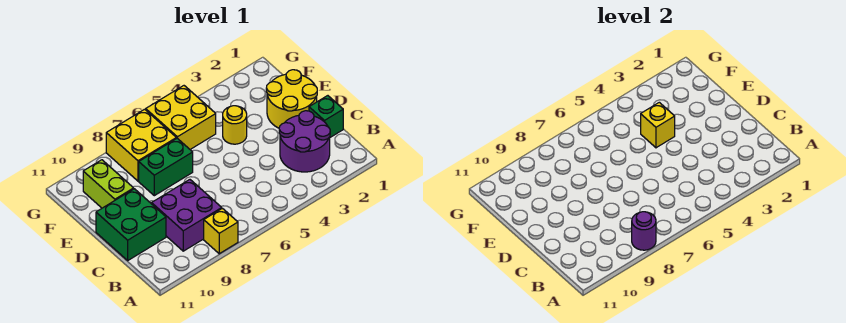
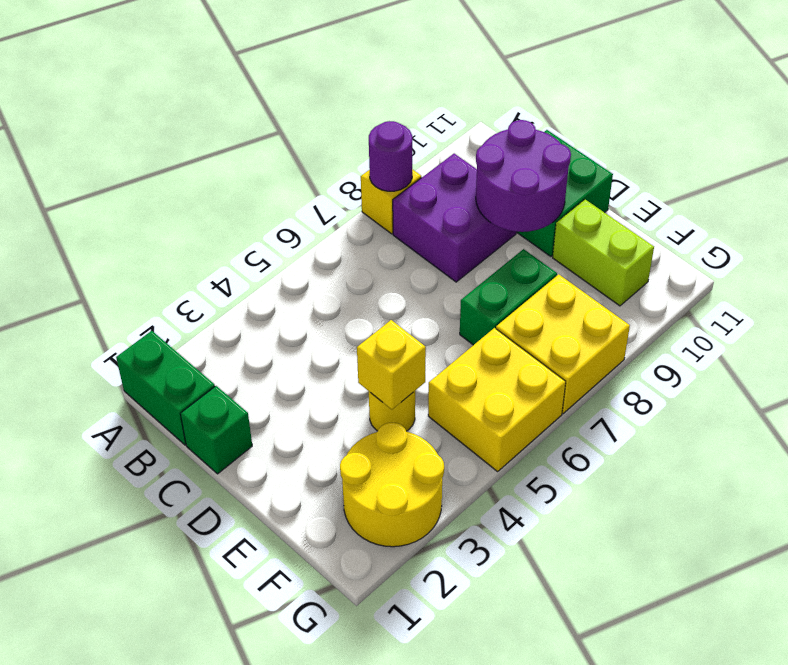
none -> green 1x2 brick [116,331,215,445]
purple 2x2 round brick [279,111,330,172] -> purple 2x2 round brick moved to [476,120,571,232]
yellow 2x2 round brick [266,70,317,128] -> yellow 2x2 round brick moved to [340,423,444,547]

